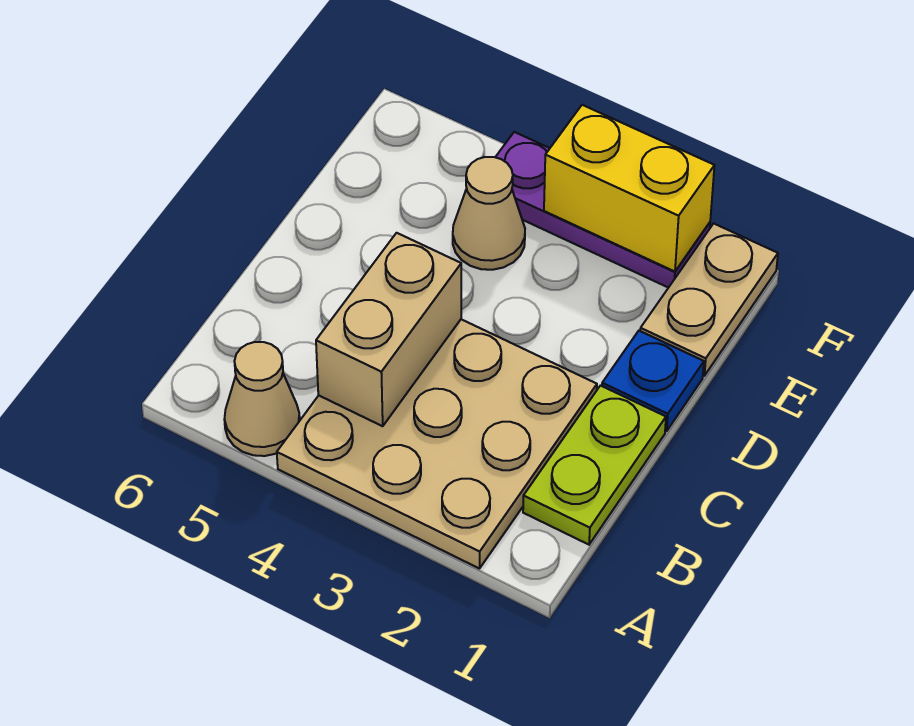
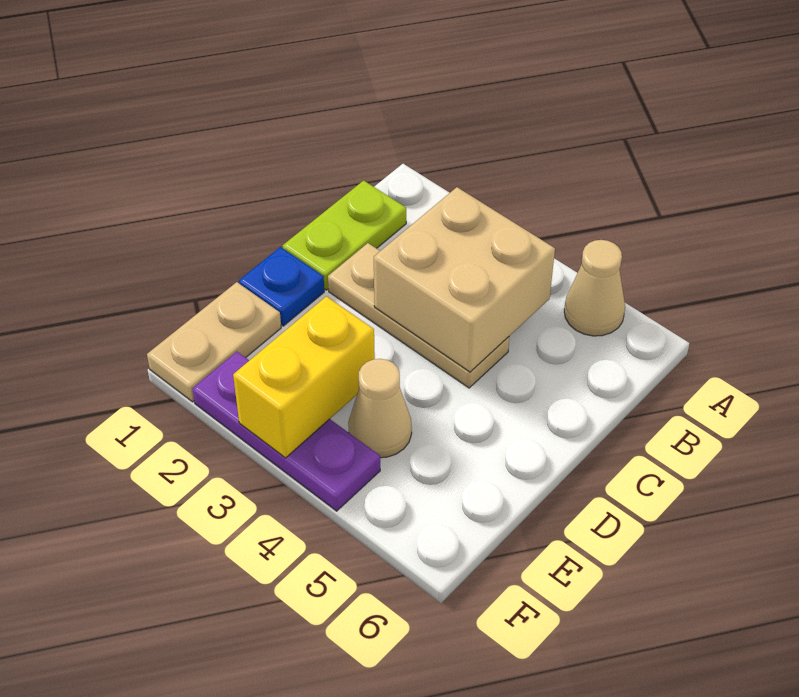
tan 3x3 plate [277,319,597,569] -> tan 1x3 plate [328,243,509,388]
tan 1x2 brick [316,233,461,426] -> tan 2x2 brick [374,187,555,372]
yellow 1x2 brick [544,105,715,272] -> yellow 1x2 brick turned to [233,296,375,458]

